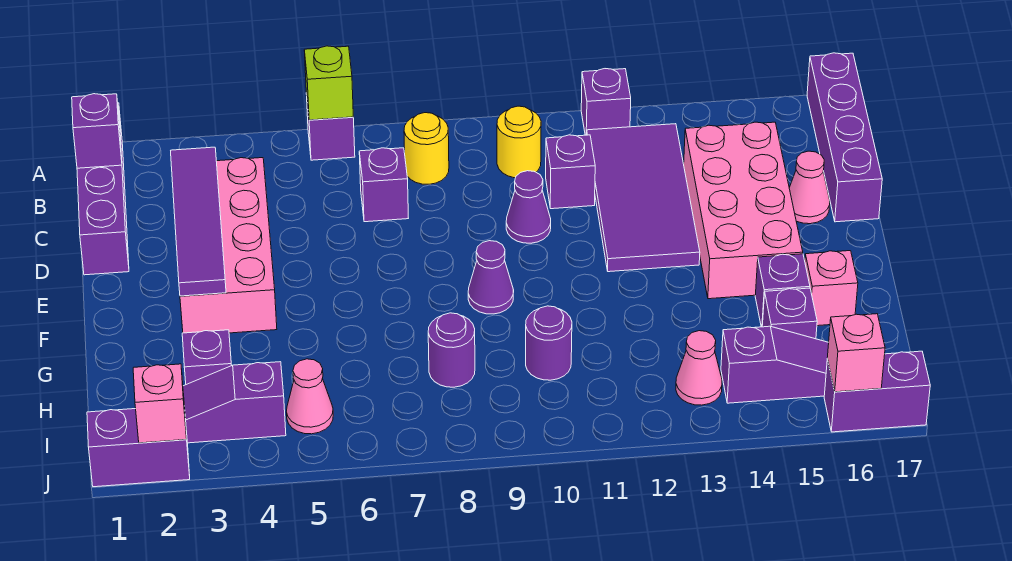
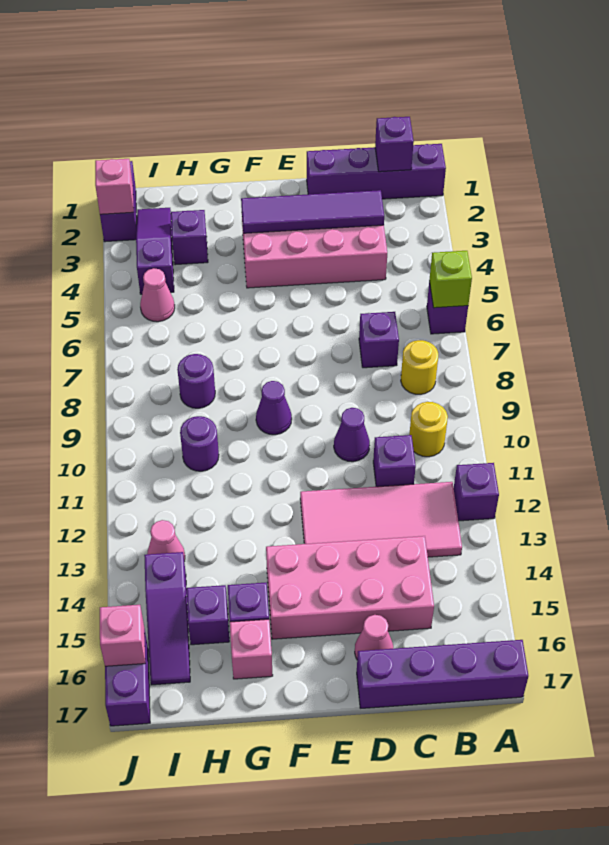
purple 2x4 tile [587,124,700,272] -> pink 2x4 tile [300,482,462,557]

